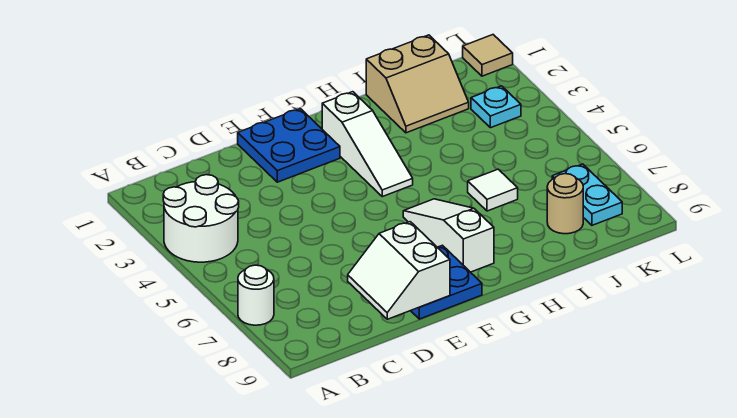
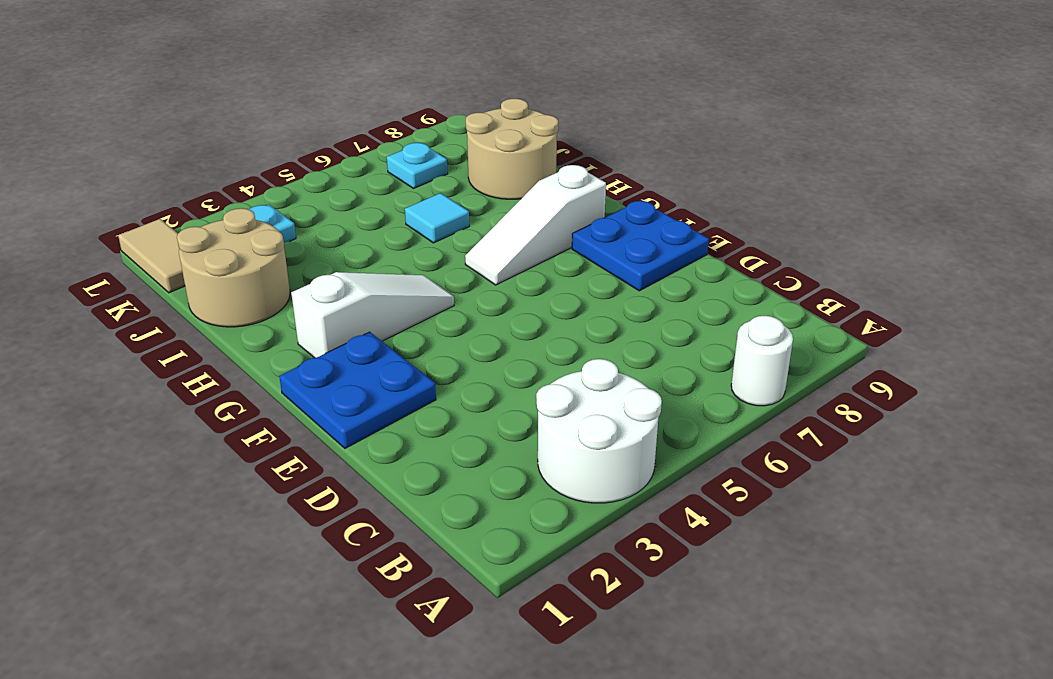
white 2x2 slope [348,222,450,319] -> none
tan 2x2 slope [366,35,469,133] -> tan 2x2 round brick [177,208,290,327]
white 1x1 tile [468,169,518,211] -> cyan 1x1 tile [405,193,469,243]
tan 1x1 round brick [547,174,583,234] -> tan 2x2 round brick [466,99,558,199]
cyan 1x2 plate [552,164,622,225] -> cyan 1x1 plate [387,143,448,188]
tan 1x1 tile [463,35,513,76] -> tan 1x2 tile [118,219,185,293]

